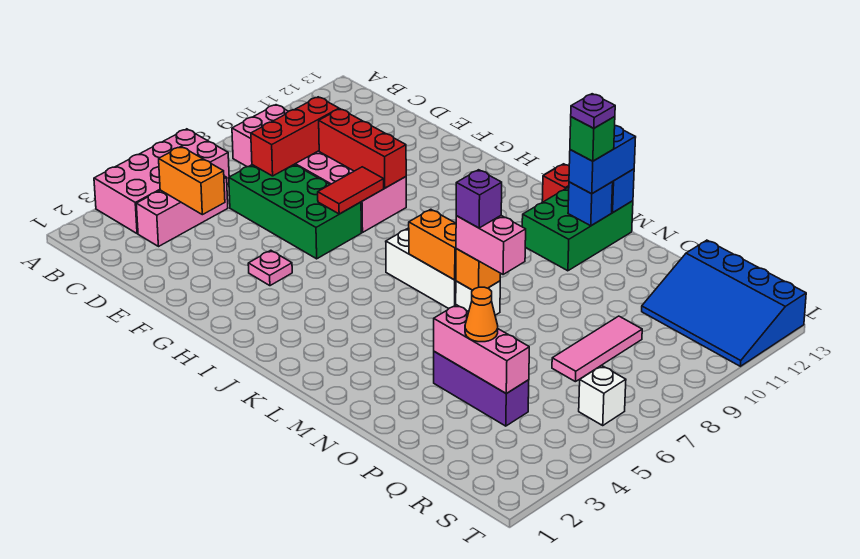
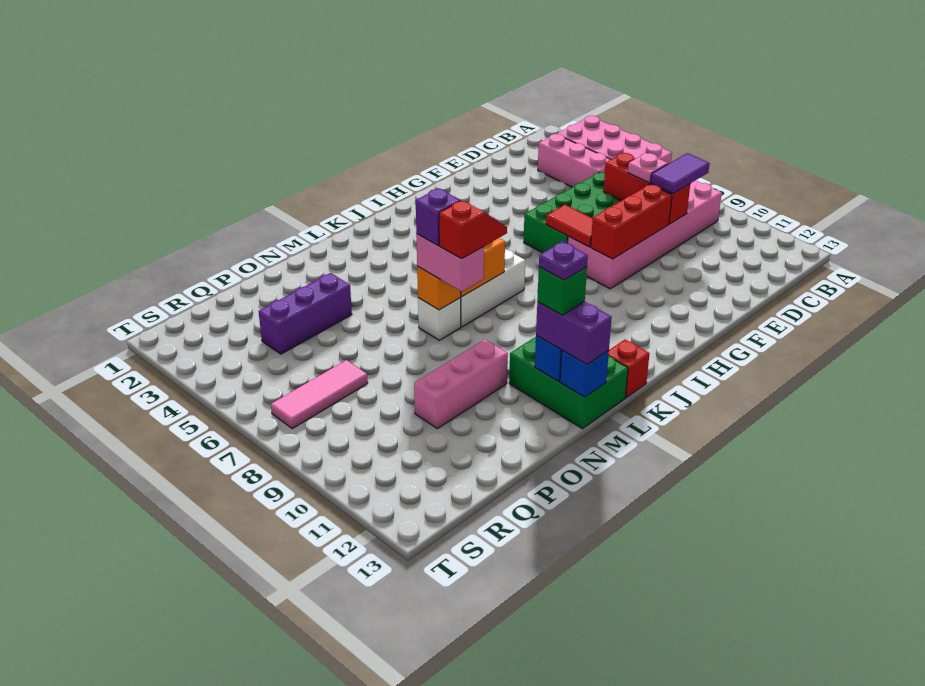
orange 1x2 brick [159,147,225,215] -> none
none -> purple 1x2 tile [651,153,710,194]
pink 1x1 plate [248,250,292,286] -> pink 1x1 plate moved to [628,153,668,183]
none -> red 1x2 slope [439,201,507,259]
pink 1x2 brick [456,216,526,275] -> pink 1x2 brick turned to [416,234,484,292]
blue 1x2 brick [569,126,636,194] -> purple 1x2 brick [536,302,612,364]
pink 1x3 brick [434,305,529,394] -> pink 1x3 brick moved to [414,340,508,429]
orange 1x1 cone [465,287,498,342] -> none
pink 1x3 tile [552,316,642,382] -> pink 1x3 tile turned to [271,360,368,429]
blue 3x4 slope [642,240,806,366] -> none
white 1x1 brick [579,366,626,425] -> none

